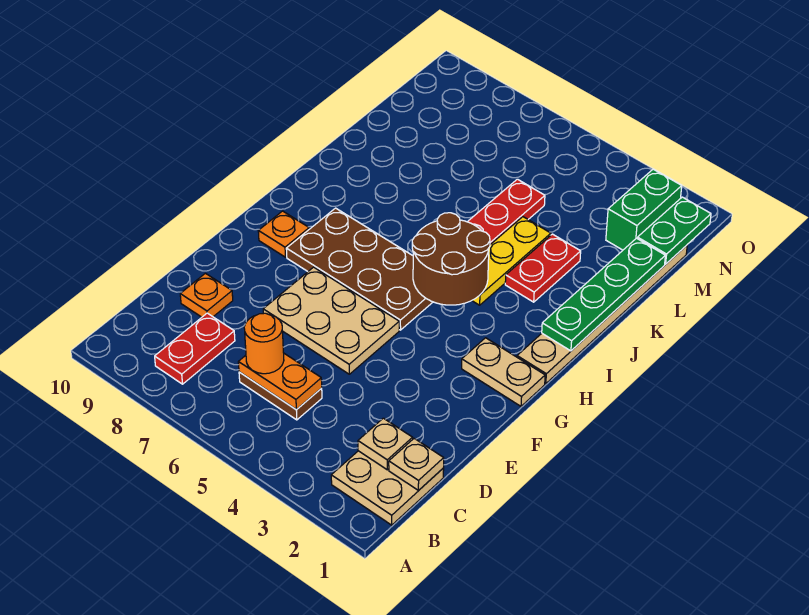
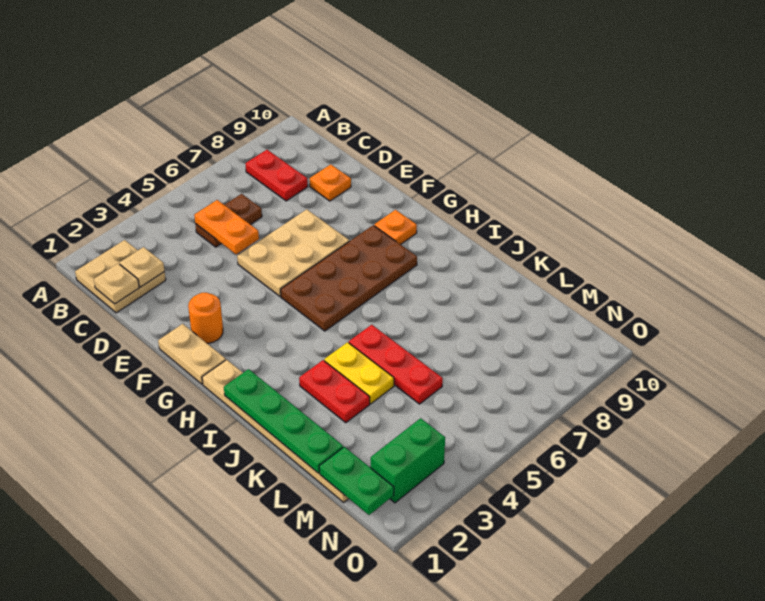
orange 1x2 plate [238,354,322,410] -> orange 1x2 plate turned to [194,200,259,254]
orange 1x1 round brick [244,313,284,374] -> orange 1x1 round brick moved to [188,293,223,343]
tan 1x2 plate [462,338,545,406] -> tan 1x2 plate turned to [158,324,226,384]
brown 2x2 round brick [412,213,490,305] -> none
yellow 1x3 plate [472,217,551,305] -> yellow 1x2 plate [324,342,394,404]
green 1x2 brick [606,169,682,250] -> green 1x2 brick turned to [371,418,445,503]

